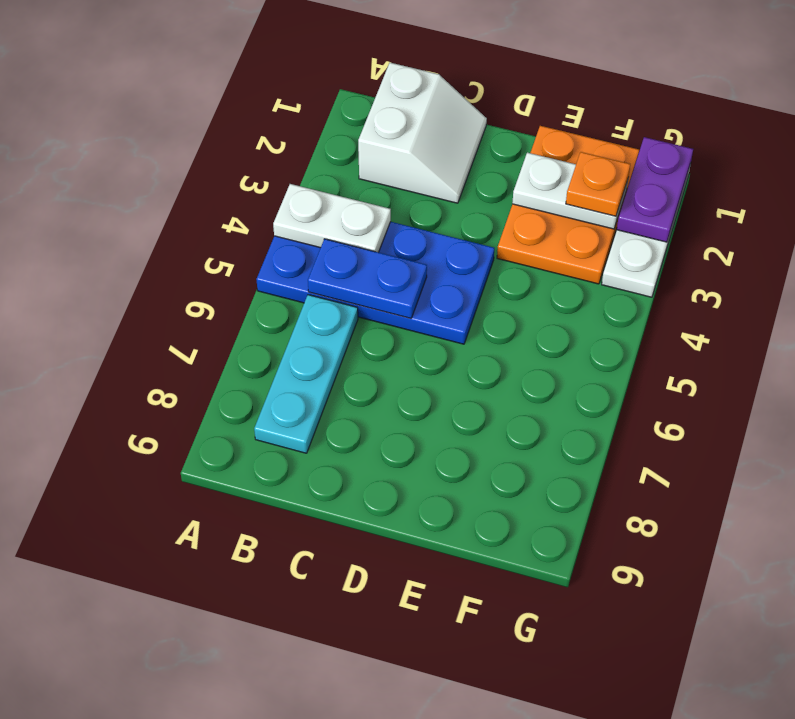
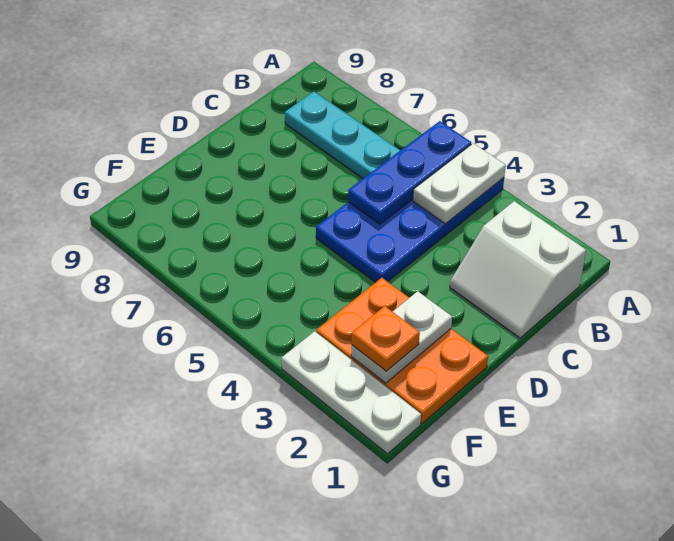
blue 1x2 plate [308,239,427,318] -> blue 1x3 plate [348,121,471,224]
purple 1x2 plate [617,137,693,242] -> none

